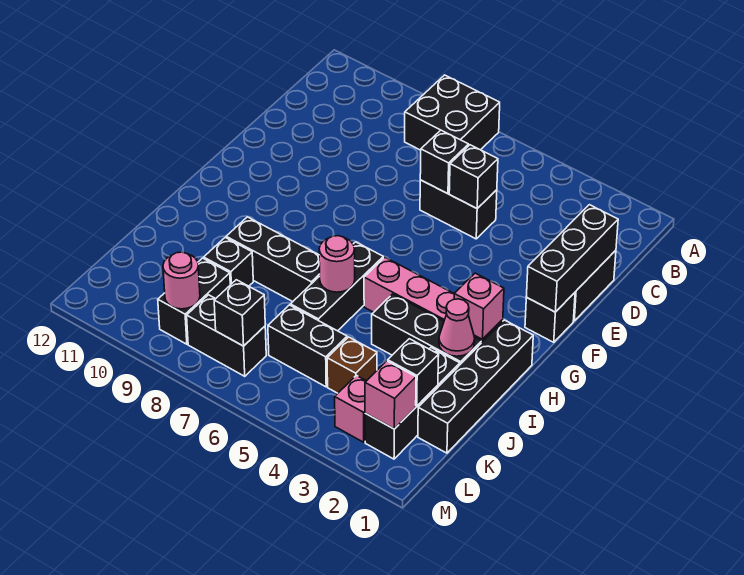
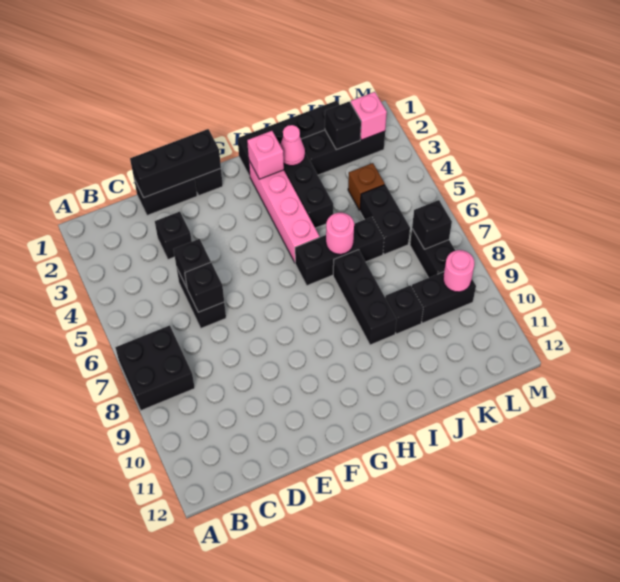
none -> black 1x1 brick [155,212,192,259]
pink 1x1 brick [335,375,366,442] -> none

